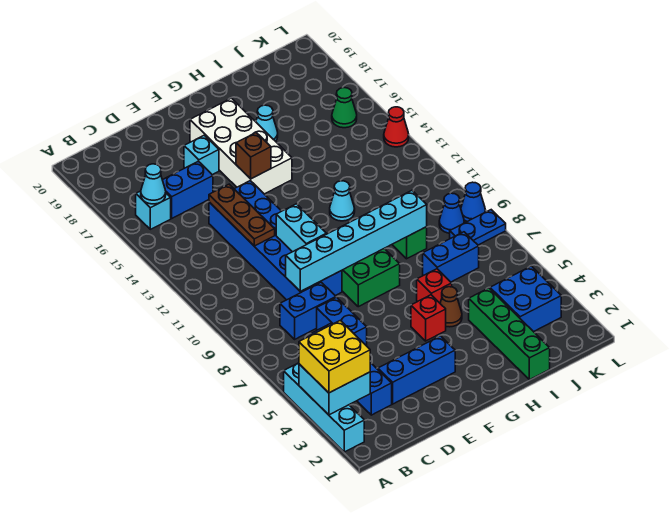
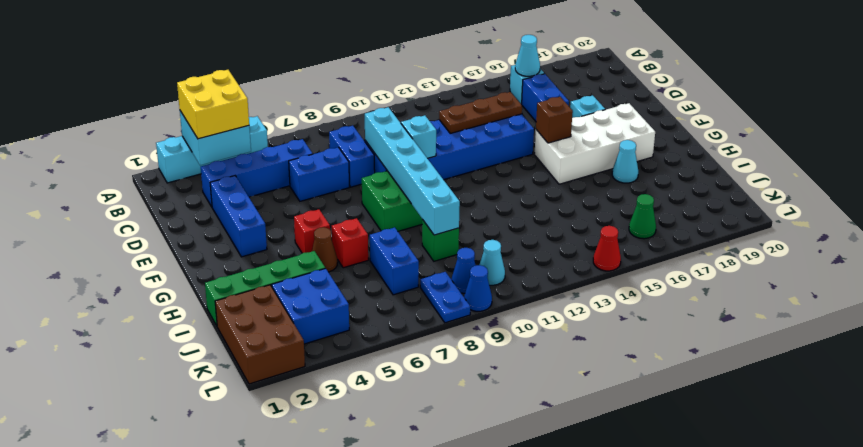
cyan 1x2 brick [276,204,326,252] -> cyan 1x1 brick [401,115,436,158]
cyan 1x1 cone [330,181,355,221] -> cyan 1x1 cone moved to [479,240,505,285]
none -> brown 2x3 brick [215,285,305,384]

